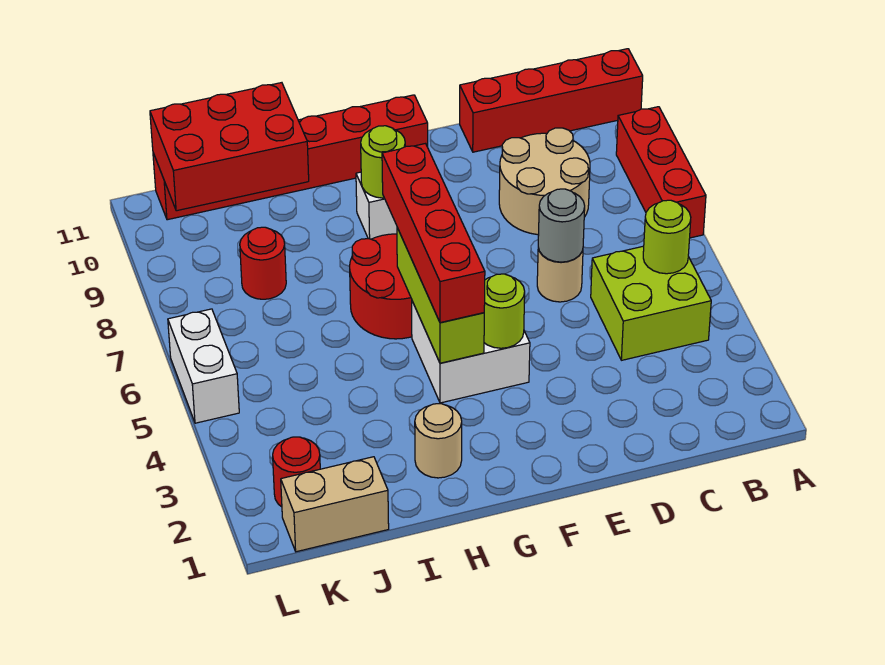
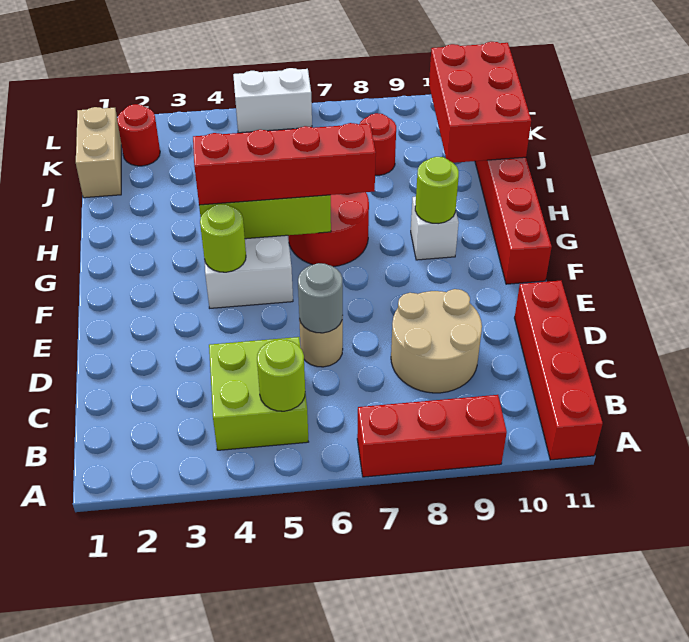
tan 1x1 round brick [415,404,462,478] -> none

